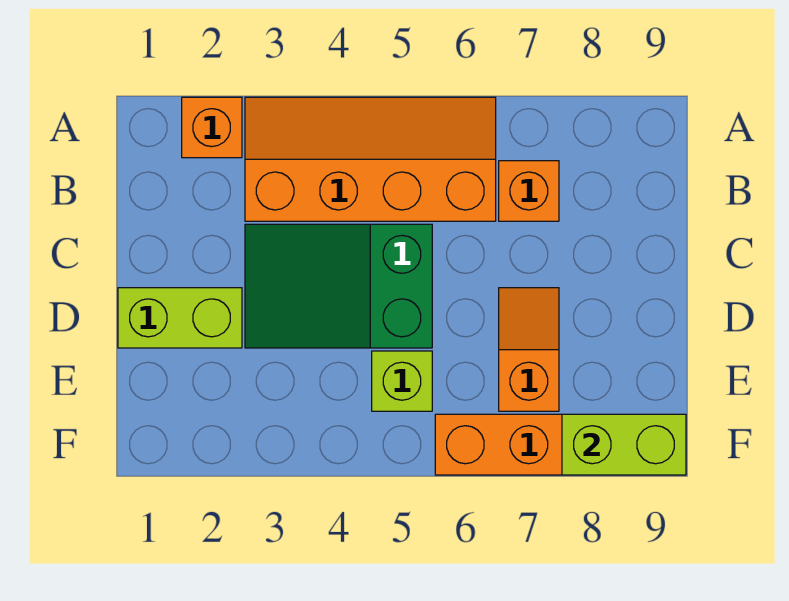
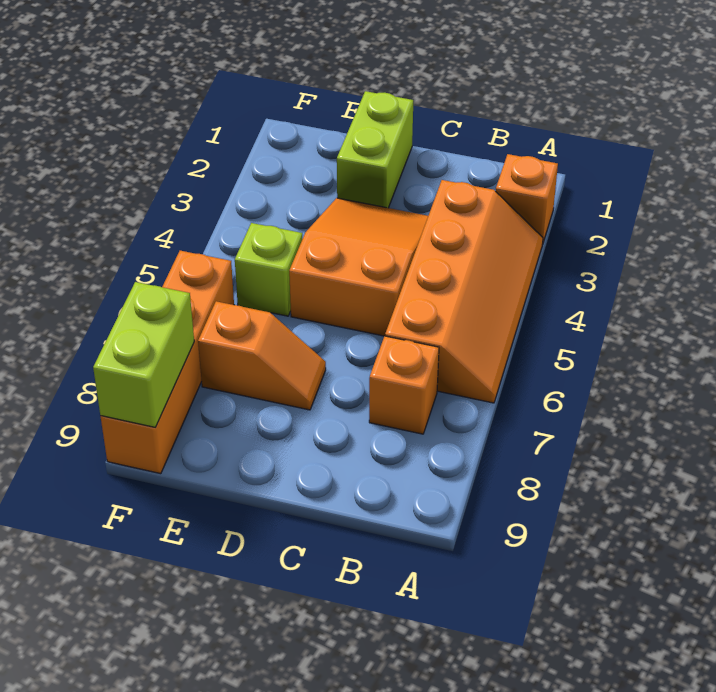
green 2x3 slope [245,224,432,348] -> orange 2x3 slope [289,198,428,336]

